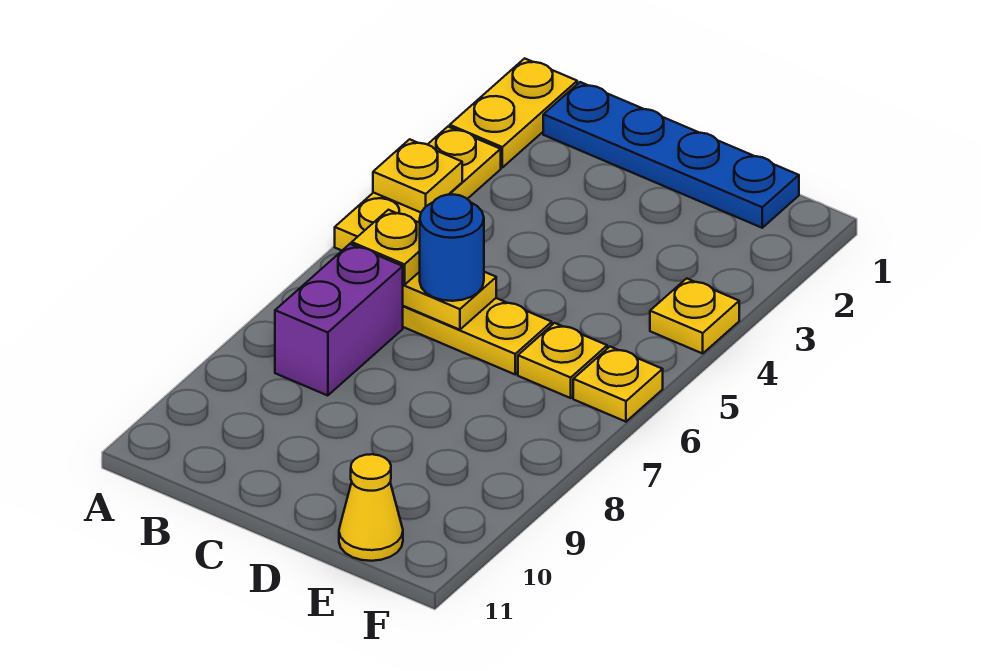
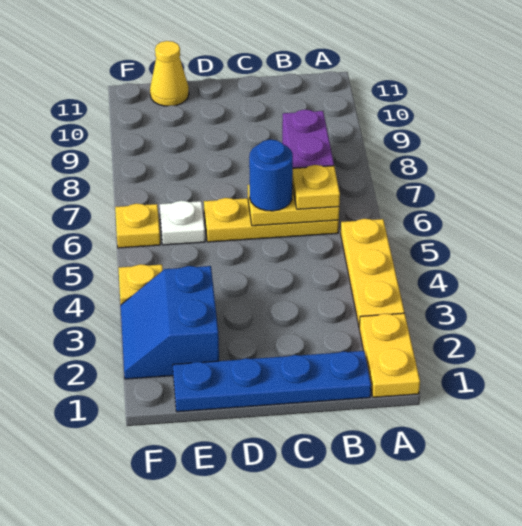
yellow 1x1 plate [373,139,462,212] -> none
none -> blue 2x2 slope [121,266,219,379]
yellow 1x1 plate [518,323,607,398] -> white 1x1 plate [160,201,205,245]

